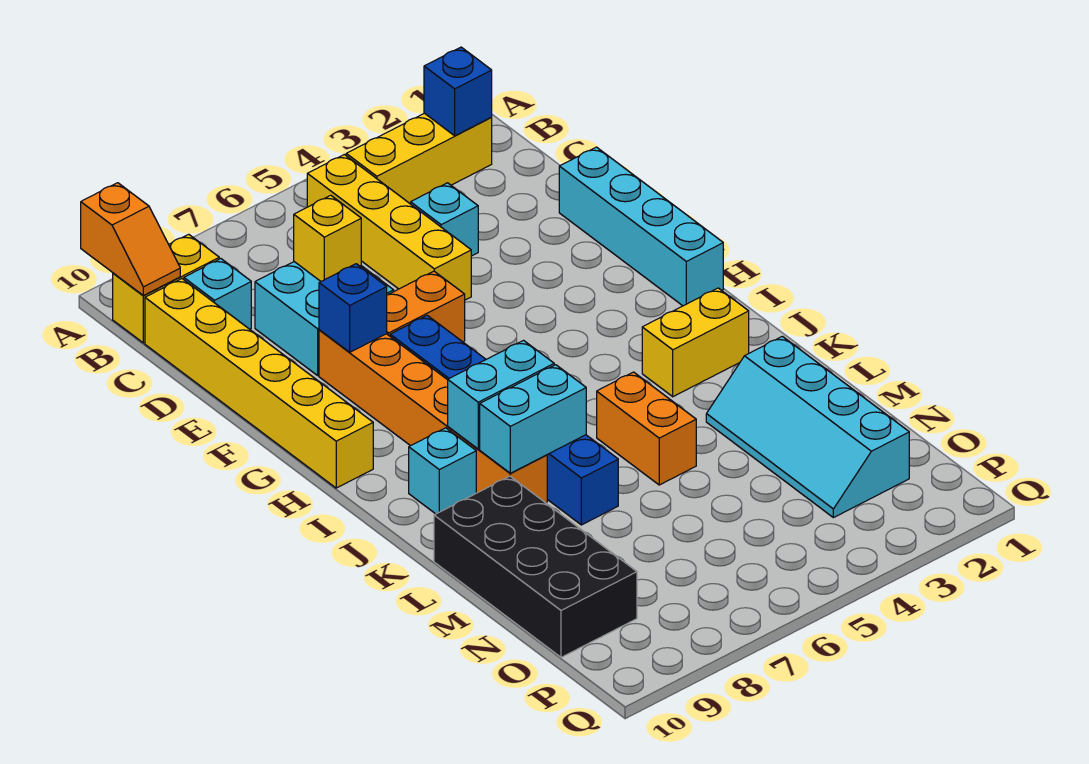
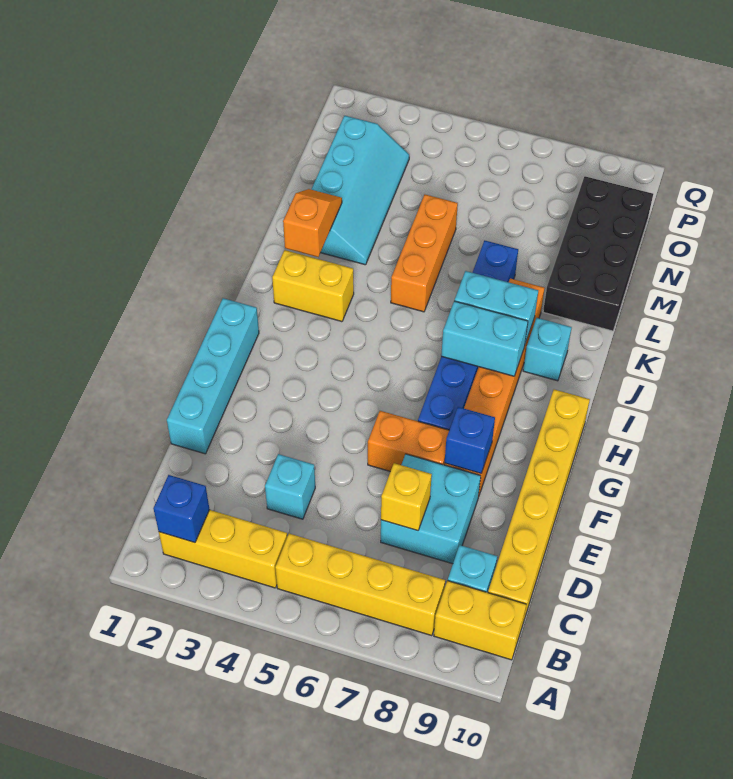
orange 1x2 slope [81,183,180,296] -> orange 1x2 slope moved to [283,189,342,257]
yellow 1x4 brick [307,154,471,300] -> yellow 1x4 brick turned to [275,534,445,636]
orange 1x2 brick [597,372,696,485] -> orange 1x3 brick [391,195,458,312]
cyan 1x2 brick [480,365,586,473] -> cyan 1x2 brick moved to [441,301,528,376]

